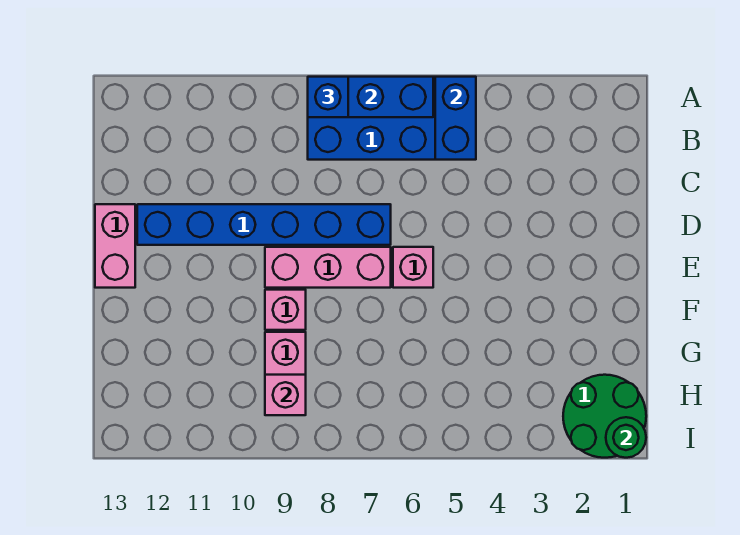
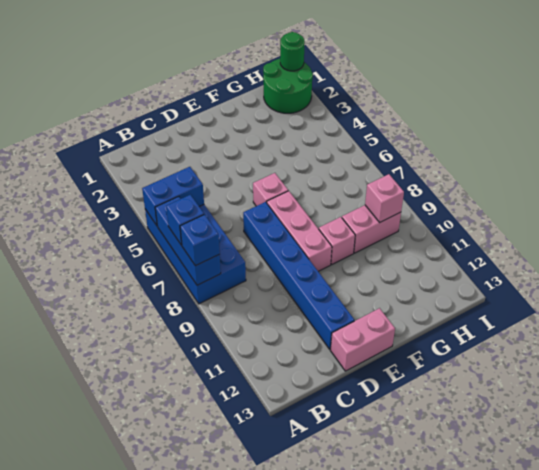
none -> blue 1x1 brick [166,195,204,245]

